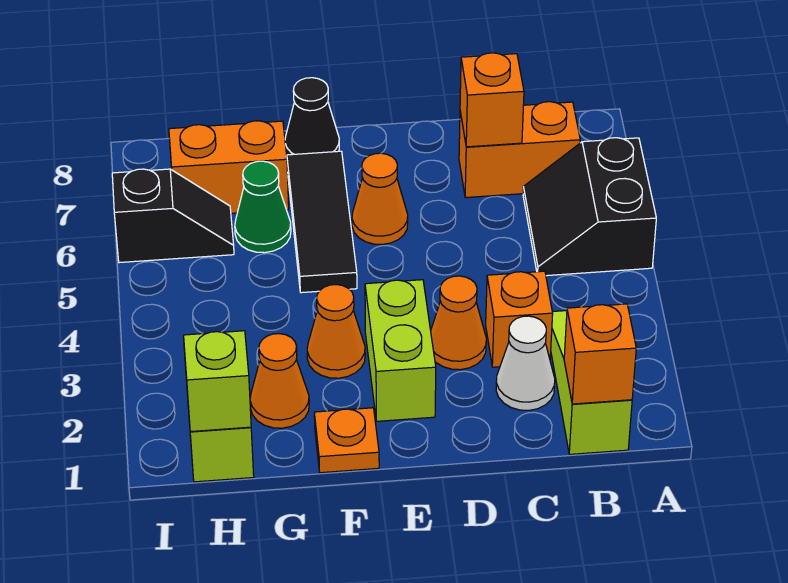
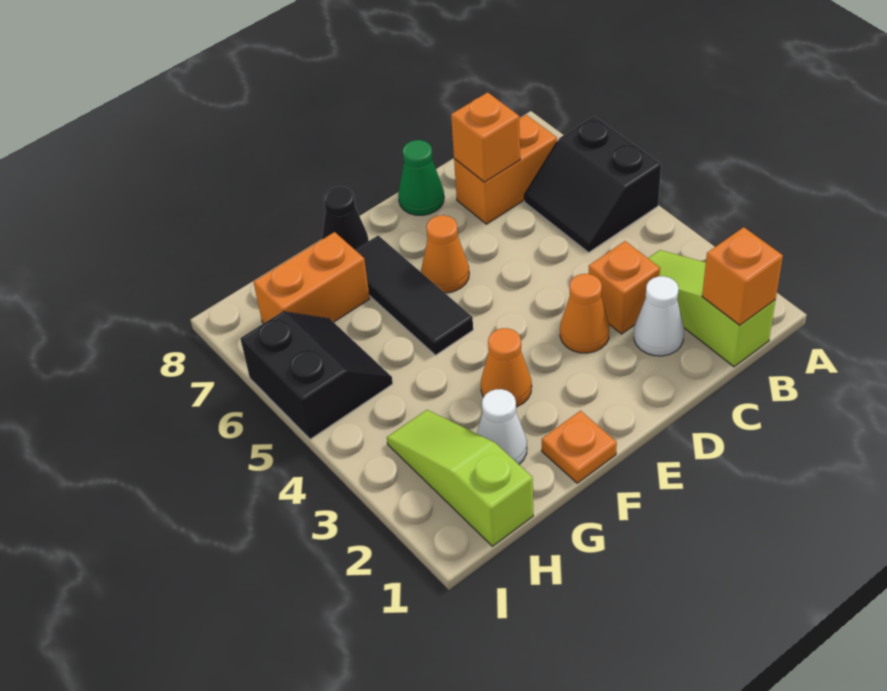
lime 1x2 brick [365,280,436,421] -> none
orange 1x1 cone [250,334,309,428] -> white 1x1 cone [477,389,527,464]
green 1x1 cone [235,161,291,253] -> green 1x1 cone moved to [398,140,444,215]
lime 1x1 brick [184,331,251,432] -> none
black 1x2 slope [112,169,234,263] -> black 2x2 slope [240,312,393,439]

